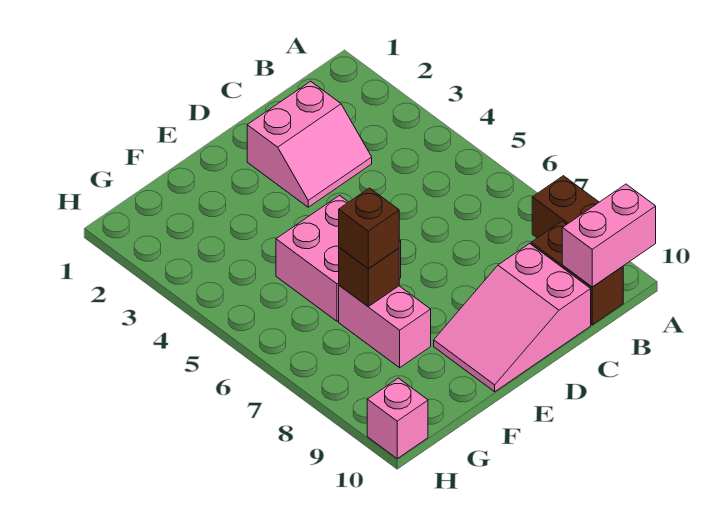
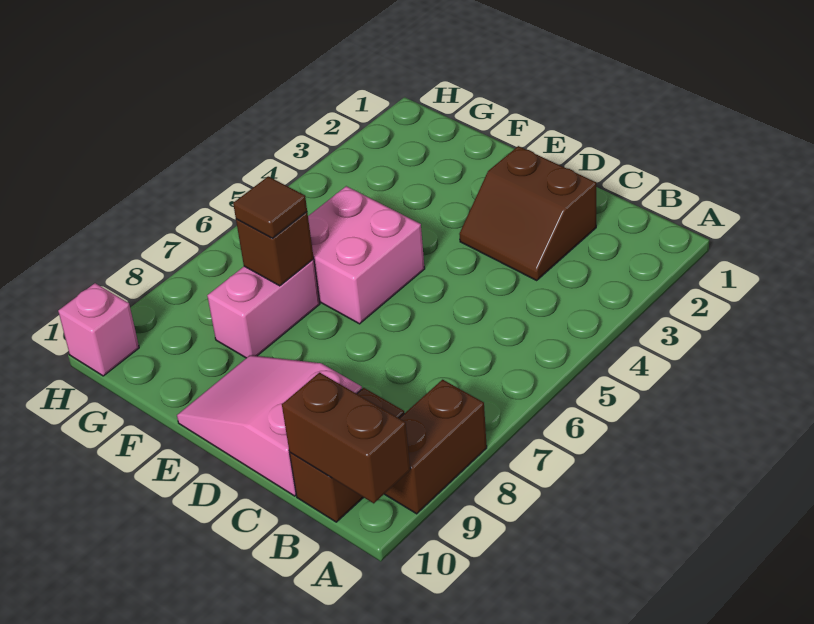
pink 1x2 brick [562,184,656,287] -> brown 1x2 brick [282,373,410,503]
pink 2x2 slope [247,81,372,207] -> brown 2x2 slope [459,146,596,280]
brown 1x1 brick [339,188,399,269] -> brown 1x1 tile [233,176,307,238]

